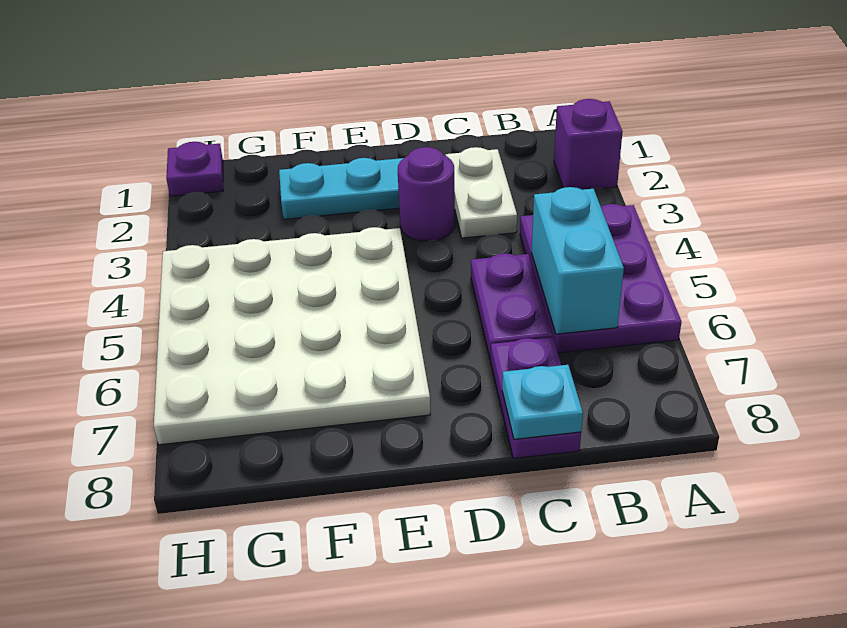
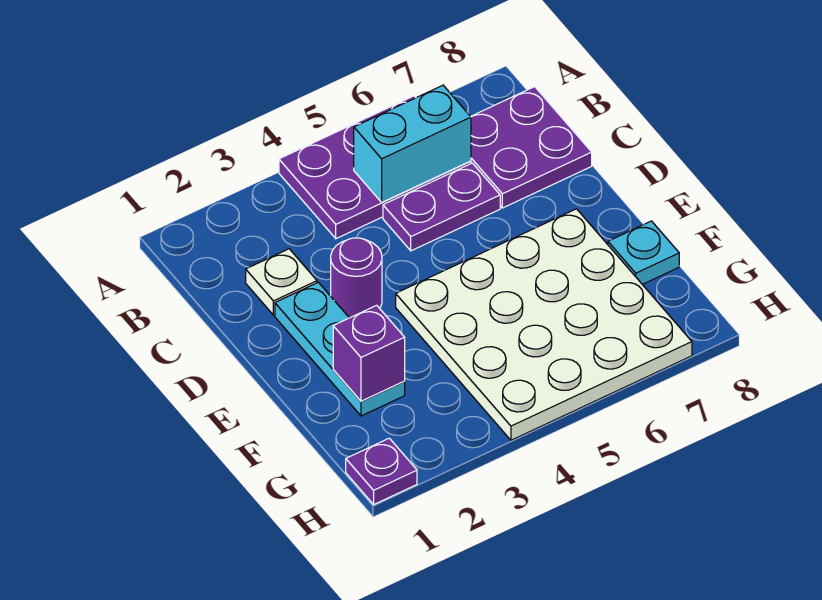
purple 1x1 brick [554,99,623,190] -> purple 1x1 brick moved to [333,305,405,401]
white 1x2 plate [446,147,517,238] -> white 1x1 plate [246,249,317,315]
purple 1x2 plate [491,337,581,458] -> purple 2x2 plate [471,87,592,208]
cyan 1x1 plate [502,365,583,439] -> cyan 1x1 plate moved to [608,221,679,284]

